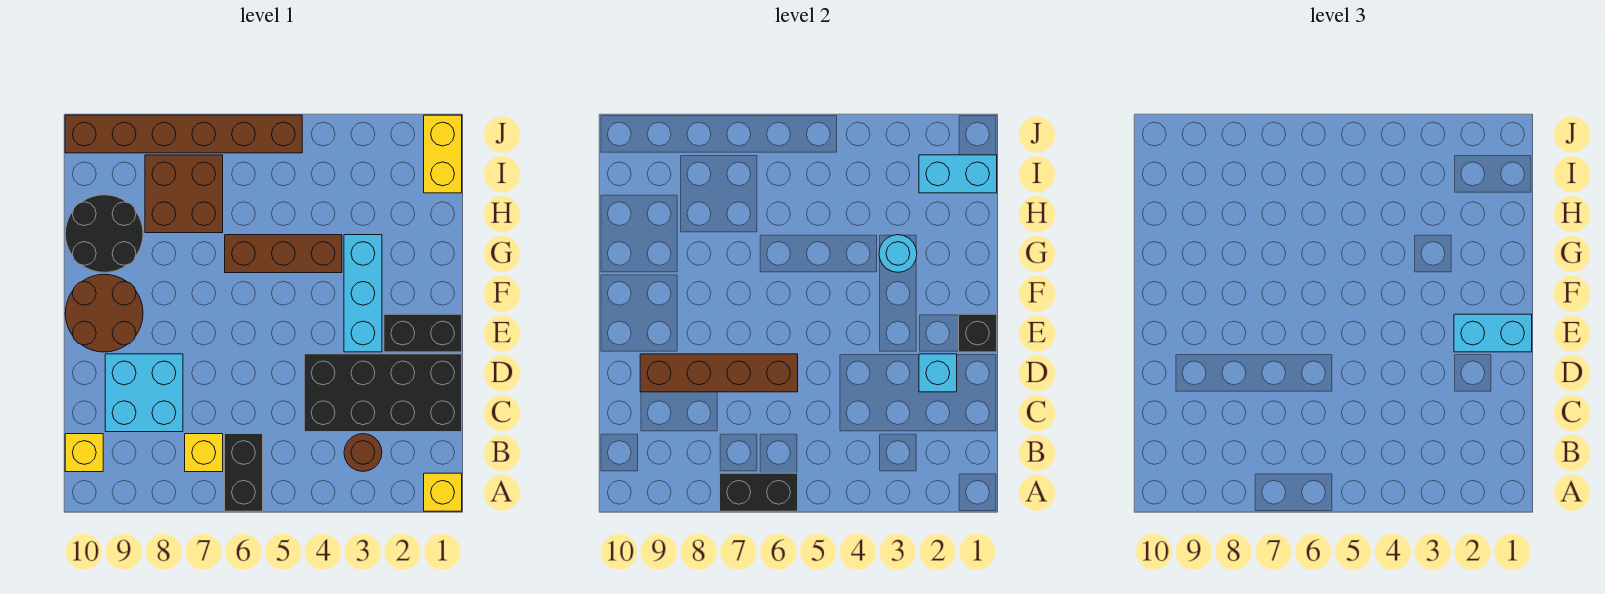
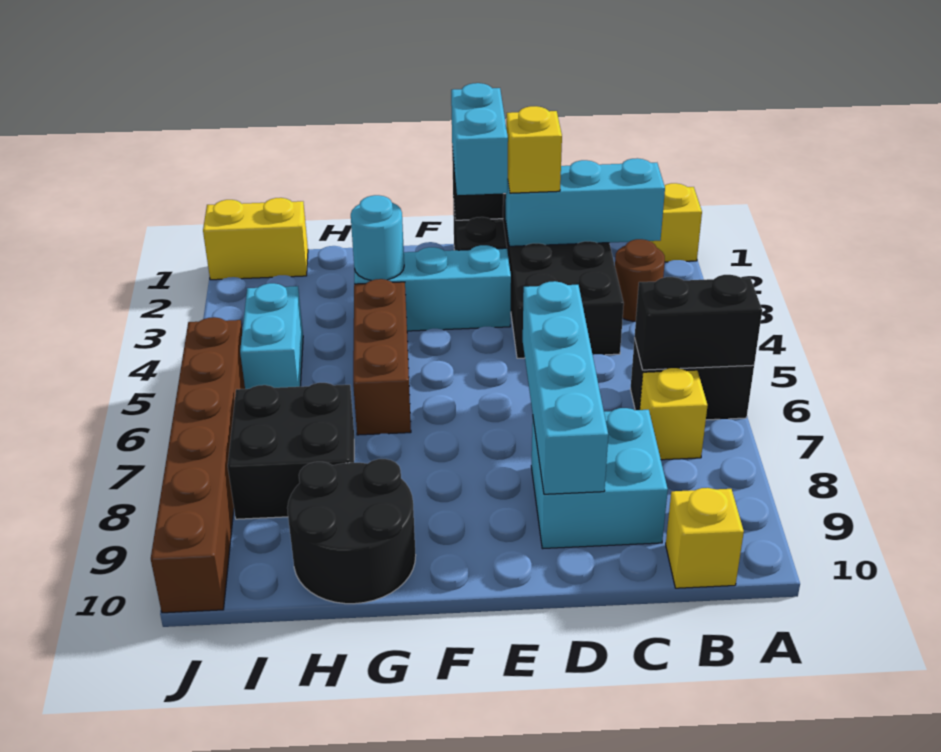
black 1x2 brick [720,473,798,511] -> black 1x2 brick turned to [635,275,762,370]
cyan 1x1 brick [919,354,957,392] -> cyan 1x3 brick [506,158,665,246]
none -> yellow 1x1 brick [506,106,562,193]
brown 1x4 brick [640,354,798,392] -> cyan 1x4 brick [523,281,608,494]
brown 2x2 round brick [65,274,143,352] -> none
brown 2x2 brick [145,155,223,233] -> black 2x2 brick [228,383,354,519]
cyan 1x2 brick [919,155,997,193] -> cyan 1x2 brick moved to [240,283,303,389]

